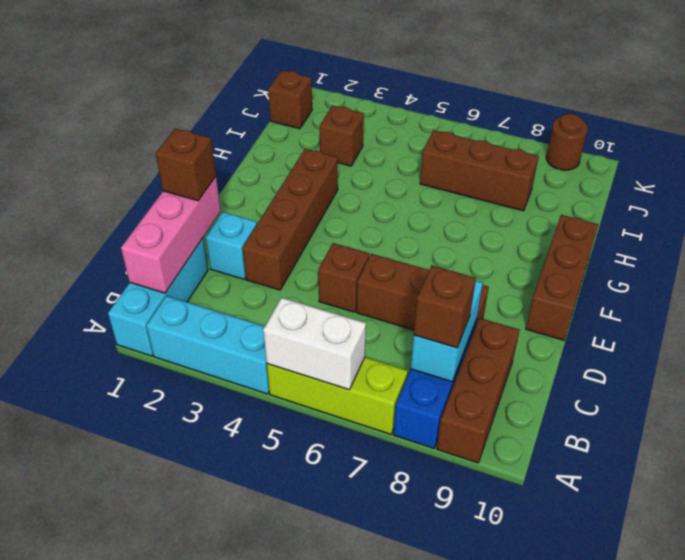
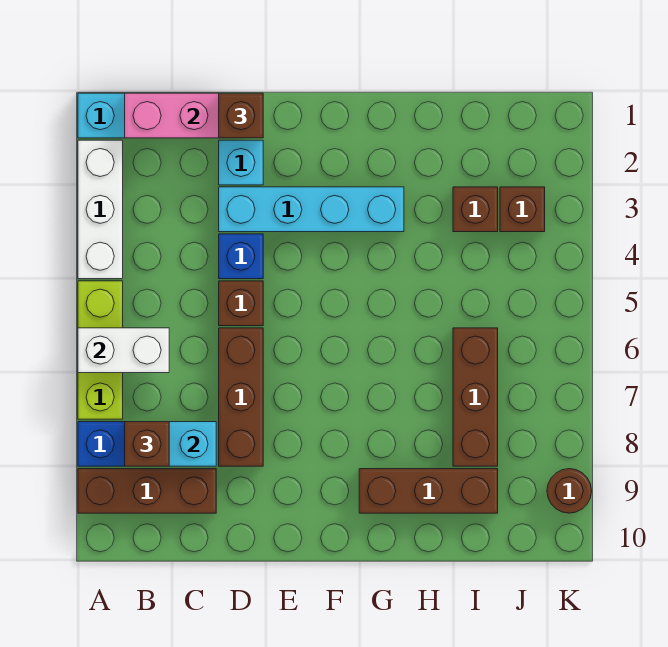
cyan 1x3 brick [146,296,269,394] -> white 1x3 brick [78,140,123,279]
white 1x2 brick [263,298,366,390] -> white 1x2 brick turned to [78,328,169,373]
brown 1x4 brick [242,149,338,290] -> cyan 1x4 brick [219,187,404,232]
none -> blue 1x1 brick [219,234,263,279]
brown 1x3 brick [526,215,598,340] -> brown 1x3 brick moved to [359,469,498,513]
brown 1x1 brick [268,70,312,129] -> brown 1x1 brick moved to [500,187,545,232]

